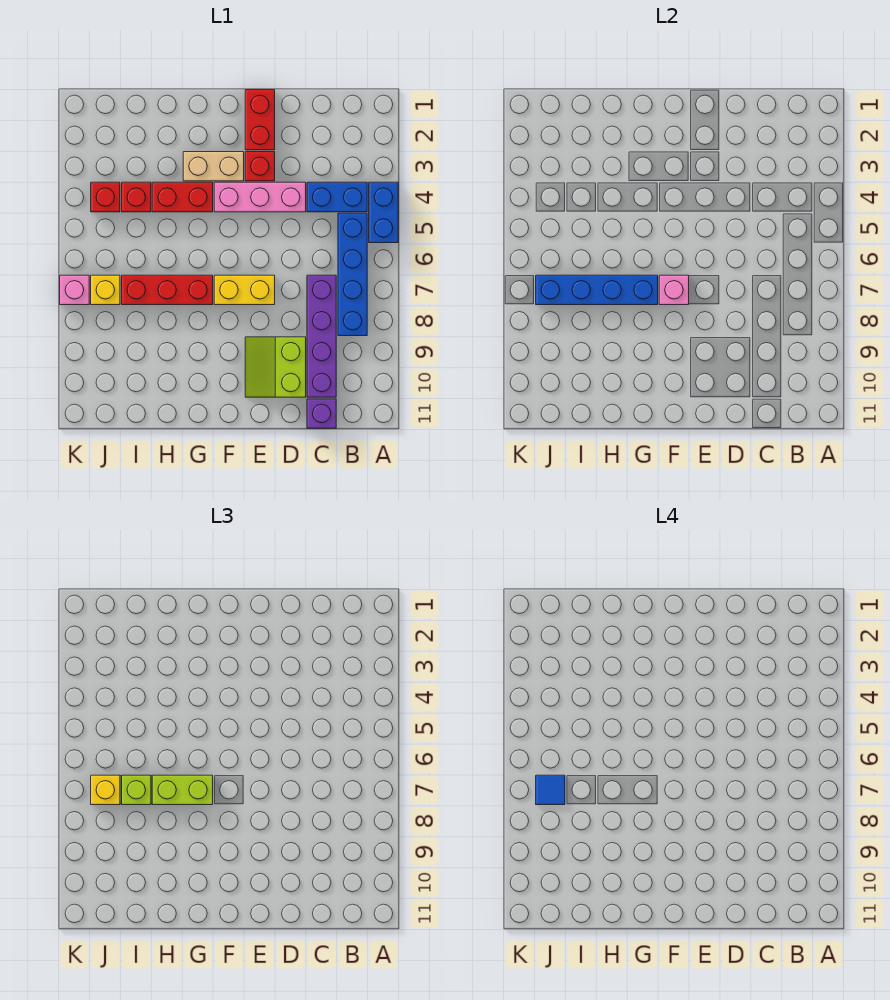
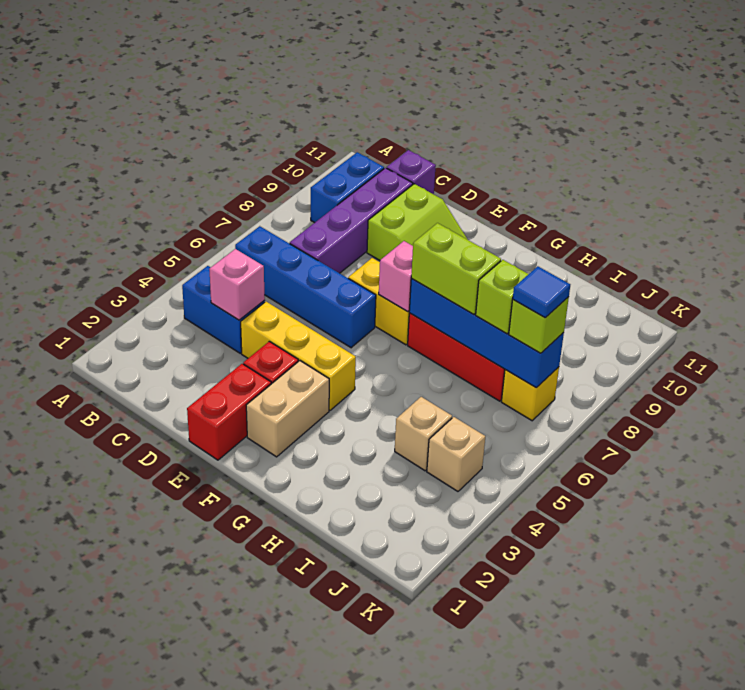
blue 1x2 brick [369,182,398,243] -> blue 1x2 brick moved to [311,152,384,223]
blue 1x4 brick [338,213,367,336] -> blue 1x4 brick turned to [235,226,376,348]
pink 1x3 brick [214,182,306,212] -> yellow 1x3 brick [241,302,356,410]
tan 1x2 brick [183,152,244,181] -> tan 1x2 brick turned to [246,361,329,457]
red 1x2 brick [152,182,213,212] -> none
red 1x1 brick [122,182,151,212] -> tan 1x1 brick [395,397,452,471]
red 1x1 brick [91,182,120,212] -> tan 1x1 brick [427,417,485,491]
yellow 1x1 brick [91,775,120,805] -> lime 1x1 brick [509,297,569,353]
pink 1x1 brick [60,275,89,305] -> pink 1x1 brick moved to [209,249,265,320]

